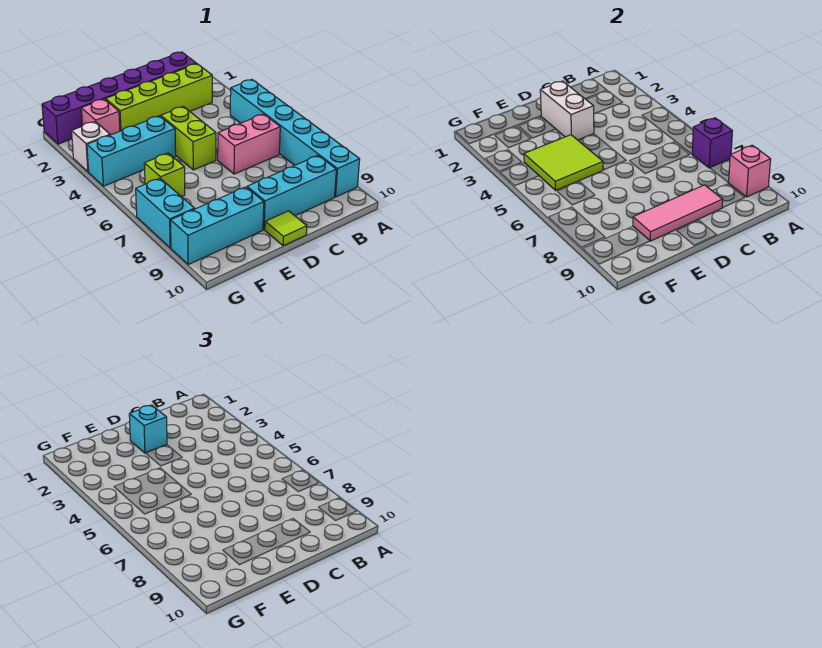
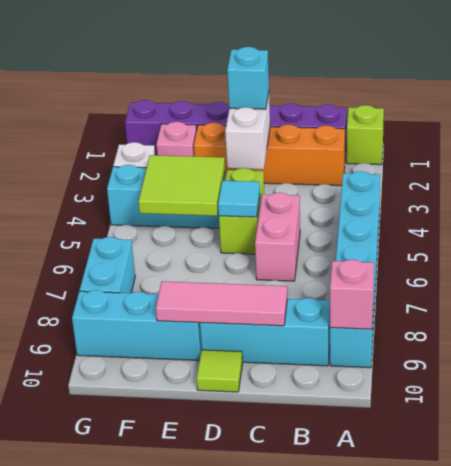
purple 1x1 brick [692,118,732,168] -> none
lime 1x4 brick [106,64,212,131] -> orange 1x4 brick [194,123,345,186]
pink 1x2 brick [218,114,280,174] -> pink 1x2 brick turned to [255,193,300,281]
none -> cyan 1x1 tile [218,181,260,217]
lime 1x1 brick [144,153,185,197] -> lime 1x1 brick moved to [347,105,384,165]

